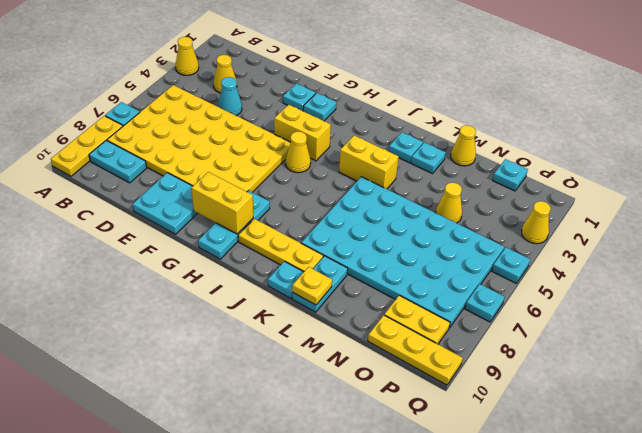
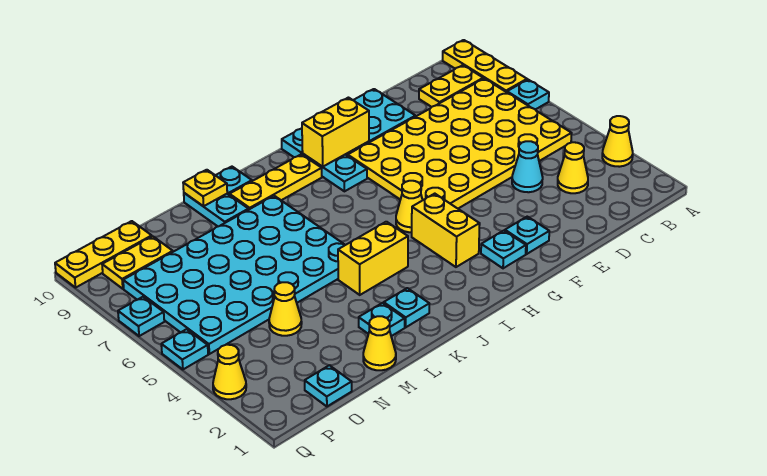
cyan 1x2 plate [89,140,146,183] -> yellow 1x2 plate [419,65,483,107]
yellow 1x2 brick [274,105,331,161] -> yellow 1x2 brick turned to [412,194,480,267]

